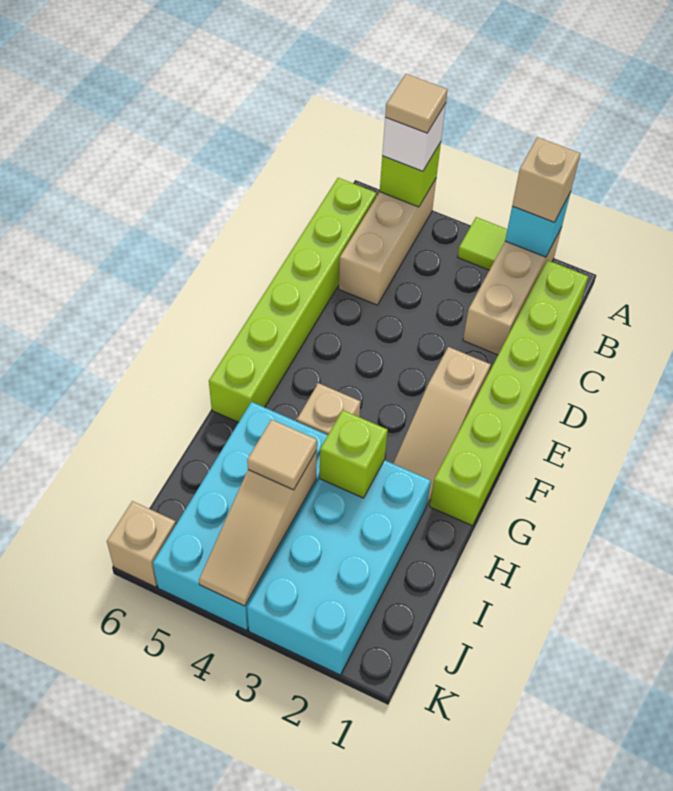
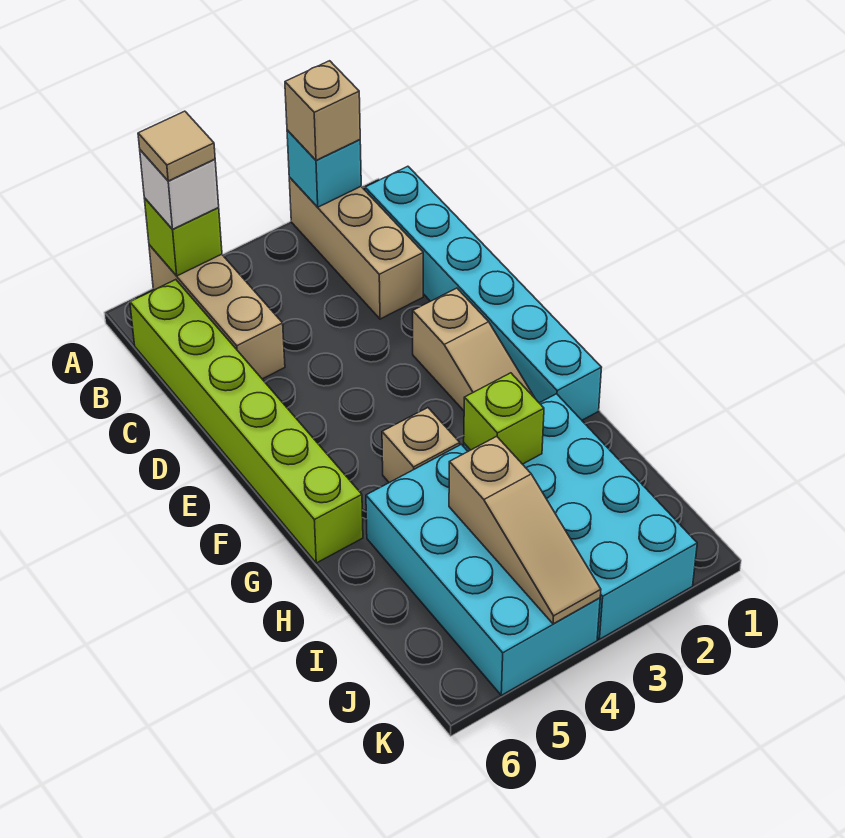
lime 1x1 tile [458,217,507,270] -> none
lime 1x6 brick [430,260,588,526] -> cyan 1x6 brick [365,166,602,420]
tan 1x1 tile [247,420,317,490] -> none
tan 1x1 brick [107,501,176,587] -> none

